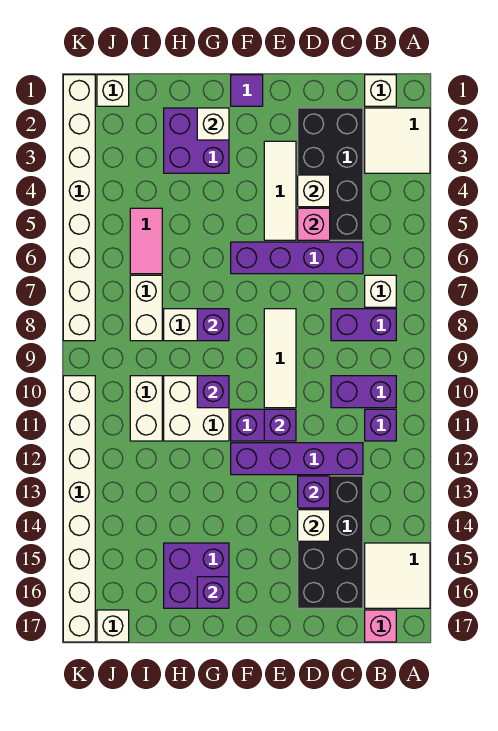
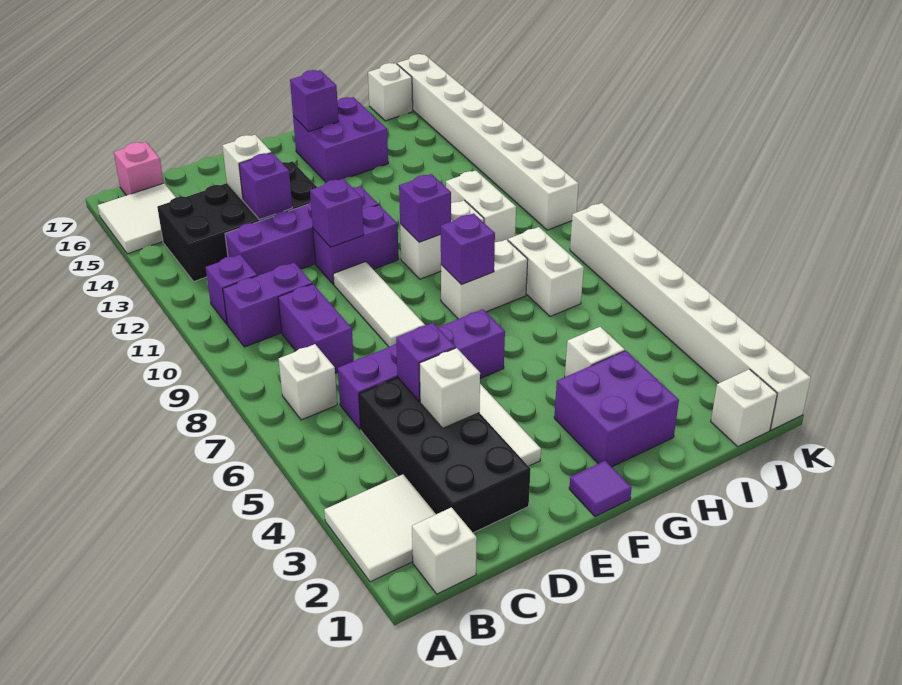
purple 1x2 brick [331,309,396,341] -> purple 1x2 brick turned to [278,284,354,373]
black 2x4 brick [298,476,363,608] -> black 2x4 brick turned to [157,161,317,281]
pink 1x1 brick [298,208,330,240] -> purple 1x1 brick [396,323,456,401]
white 1x1 brick [197,108,229,140] -> white 1x1 brick moved to [565,327,625,377]
white 2x2 brick [164,376,229,441] -> white 1x2 brick [400,200,484,279]
pink 1x2 tile [130,208,162,274] -> none

